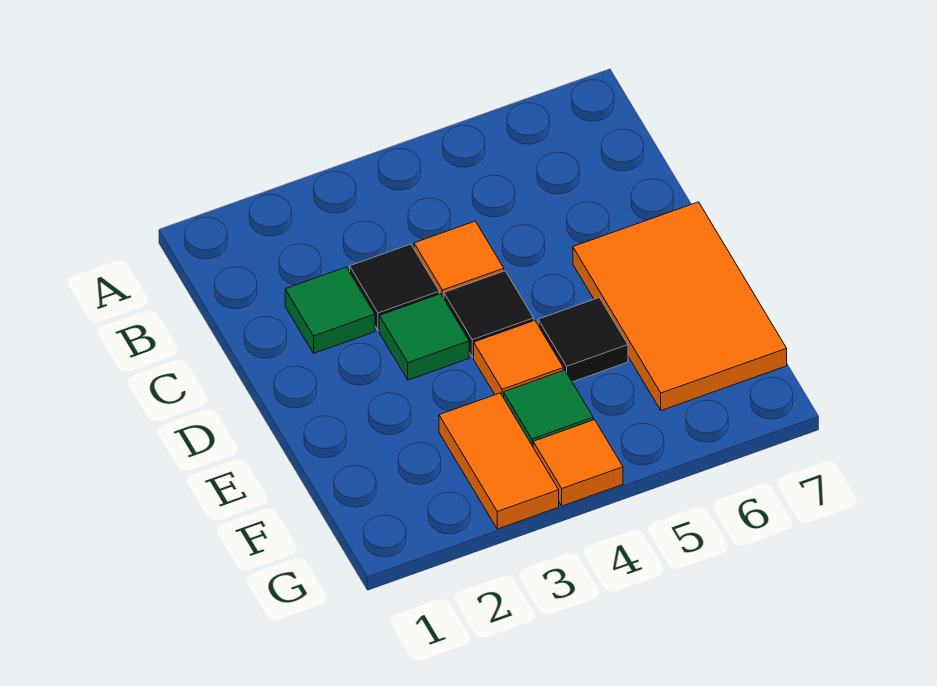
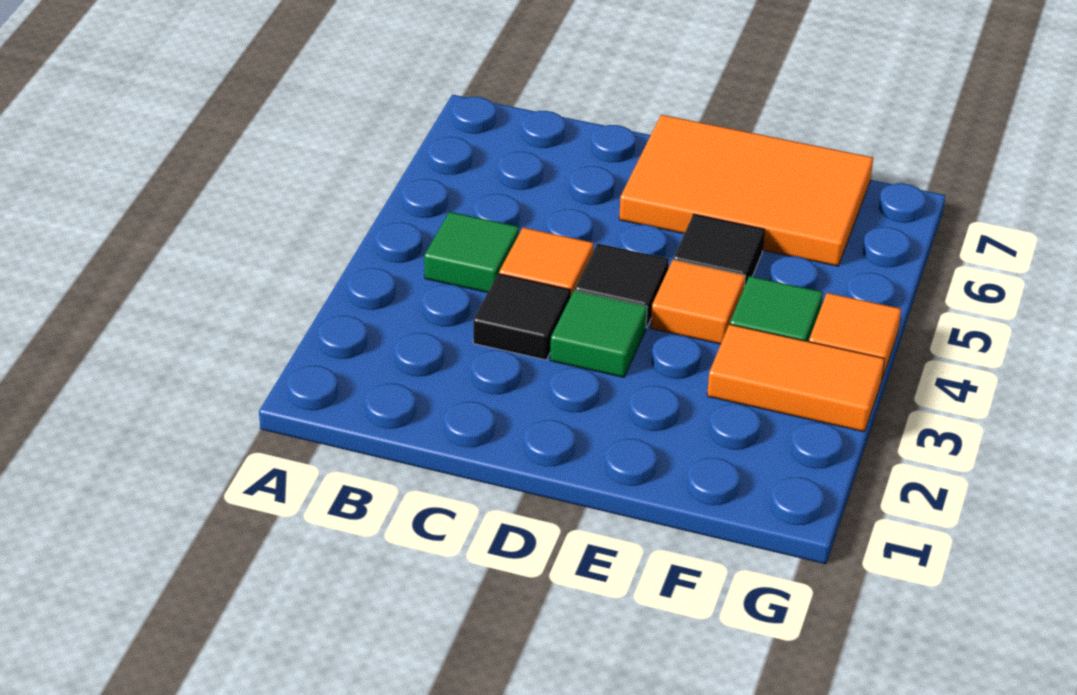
green 1x1 tile [285,267,375,353] -> green 1x1 tile moved to [424,212,519,293]

